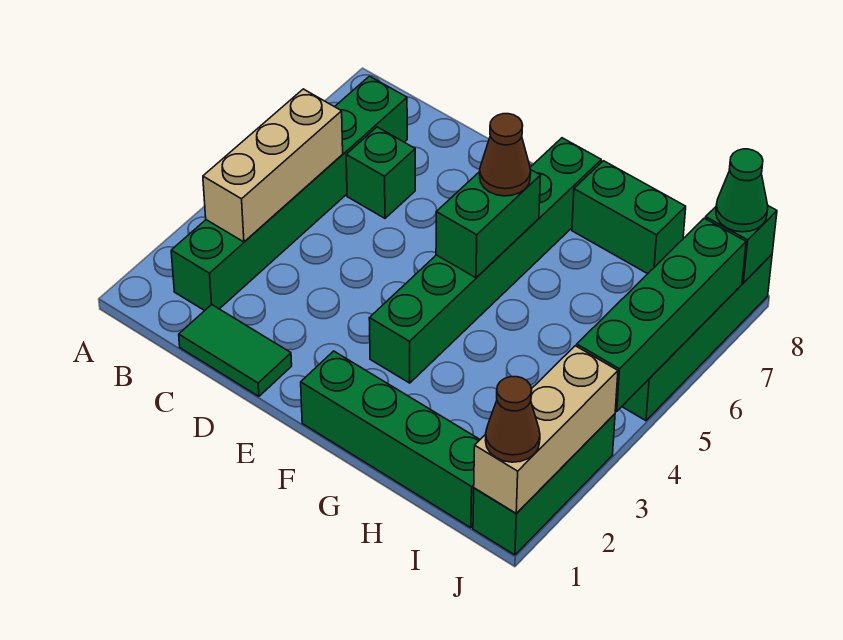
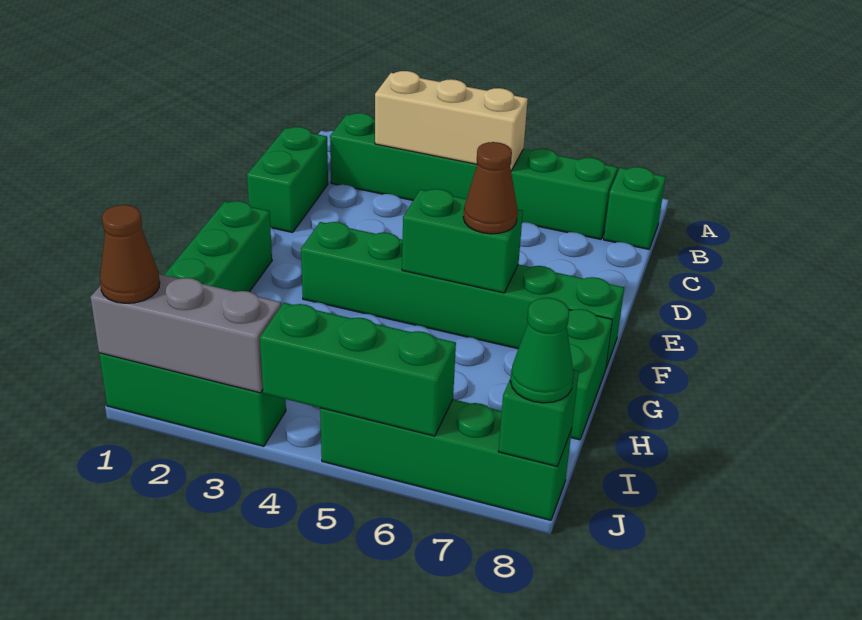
green 1x2 tile [179,305,292,396] -> green 1x2 brick [247,127,328,232]
green 1x1 brick [346,127,415,218] -> green 1x1 brick moved to [604,167,666,249]
tan 1x3 brick [474,346,618,514] -> grey 1x3 brick [91,274,281,393]
green 1x4 brick [577,218,746,412] -> green 1x3 brick [260,303,456,436]

